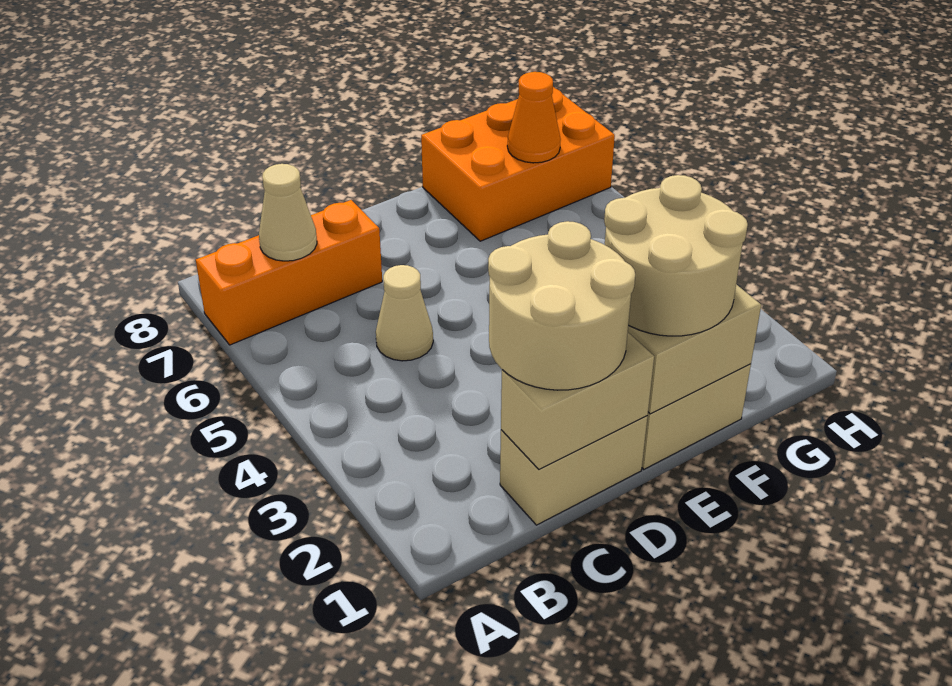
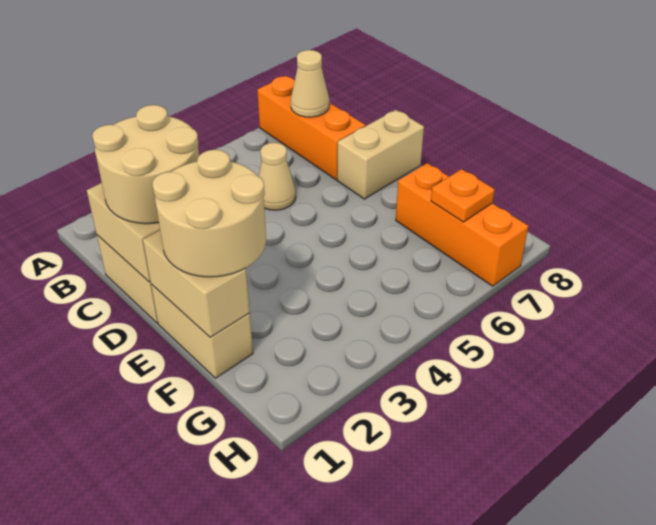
none -> tan 1x2 brick [337,110,424,199]
orange 2x3 brick [421,87,615,241] -> orange 1x3 brick [396,163,528,286]
orange 1x1 cone [507,72,561,163] -> orange 1x1 plate [431,169,495,222]

